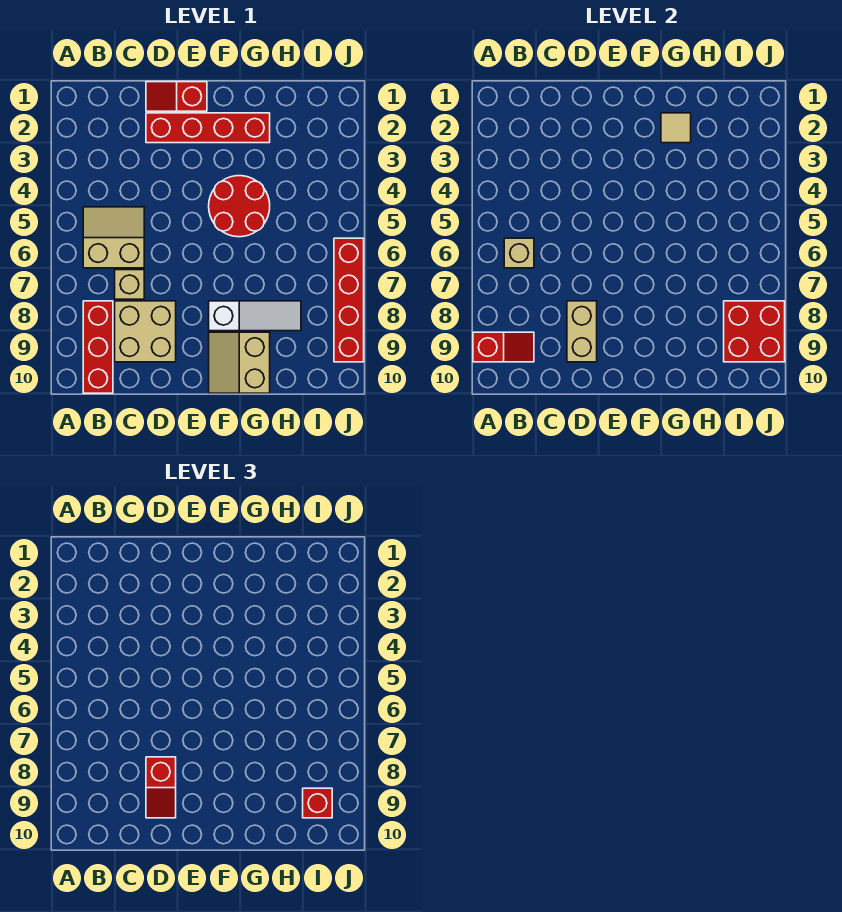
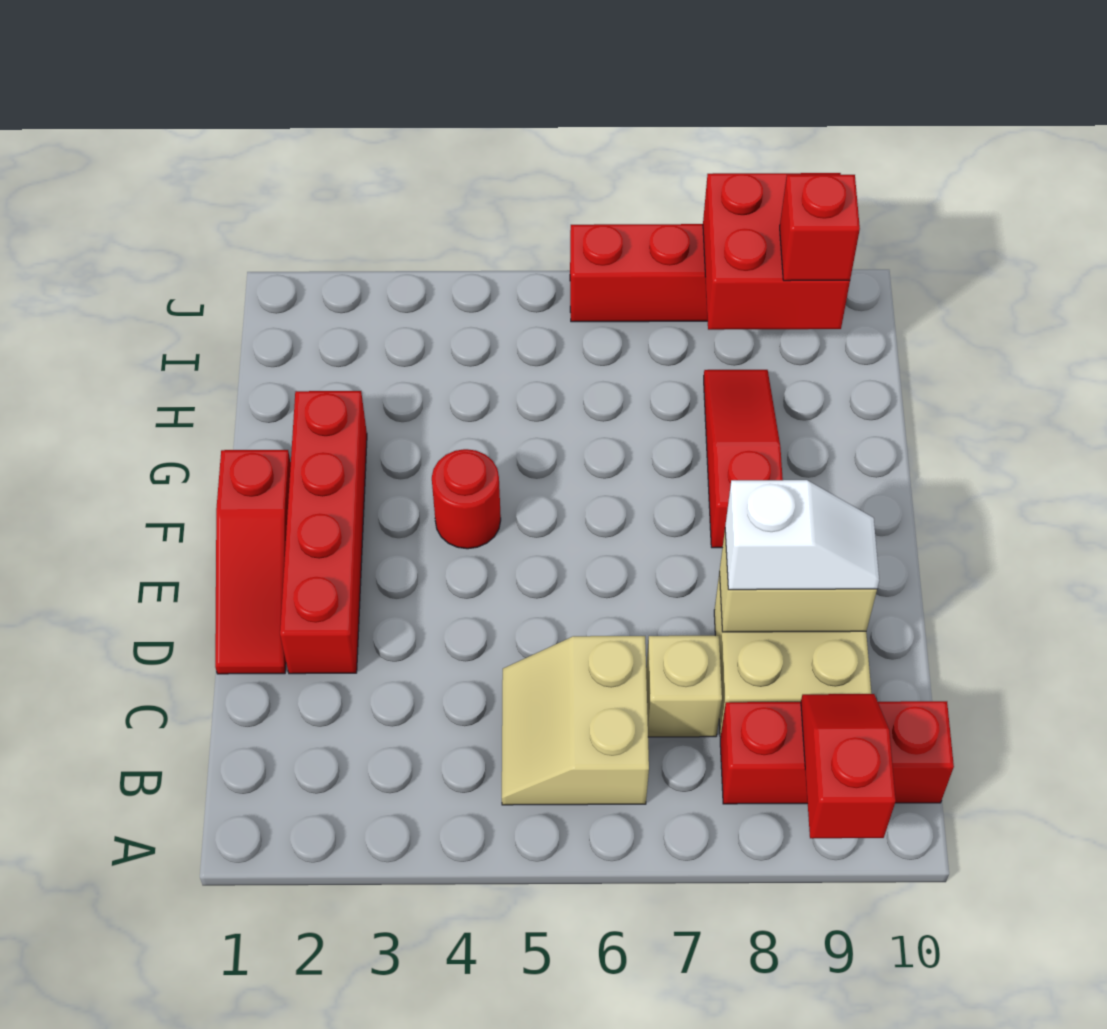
tan 1x1 brick [504,238,534,268] -> none
red 1x2 slope [146,82,207,111] -> red 1x3 slope [215,450,291,674]
red 1x2 slope [146,757,176,818] -> white 1x2 slope [725,480,879,590]
red 2x2 round brick [209,176,270,237] -> red 1x1 round brick [432,449,501,549]
white 1x3 slope [209,301,301,331] -> red 1x3 slope [704,370,783,548]
tan 2x2 slope [209,332,270,393] -> none
tan 1x1 tile [661,113,691,143] -> none

